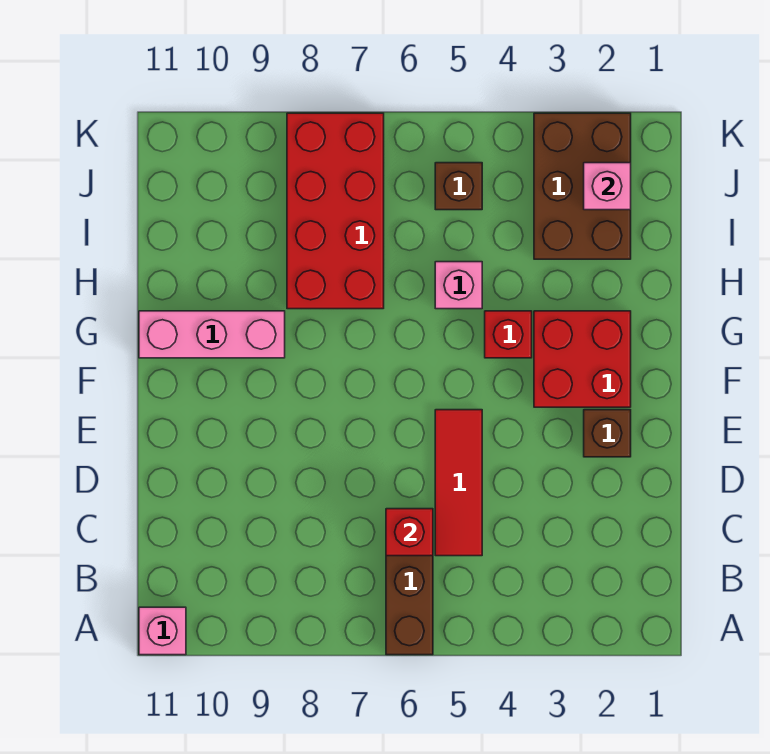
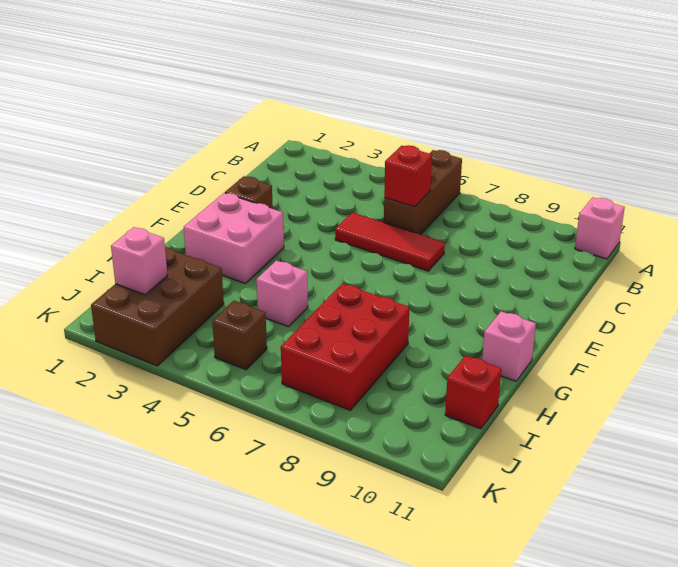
red 1x3 tile [435,410,482,556] -> red 1x3 tile turned to [335,212,445,271]
red 2x2 brick [534,311,631,407] -> pink 2x2 brick [184,193,284,284]
red 1x1 brick [485,311,532,358] -> red 1x1 brick moved to [445,356,501,429]
pink 1x3 brick [139,311,285,358] -> pink 1x1 brick [482,311,536,381]
red 2x4 brick [287,113,384,309] -> red 2x3 brick [281,283,410,410]

